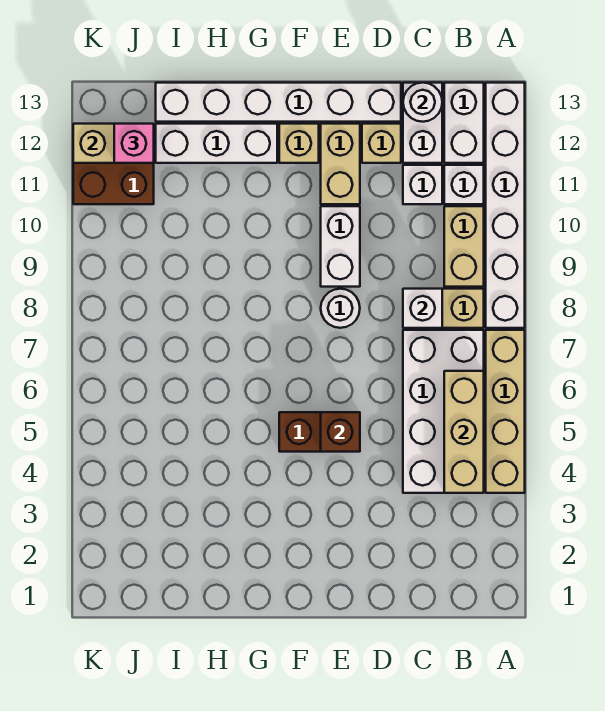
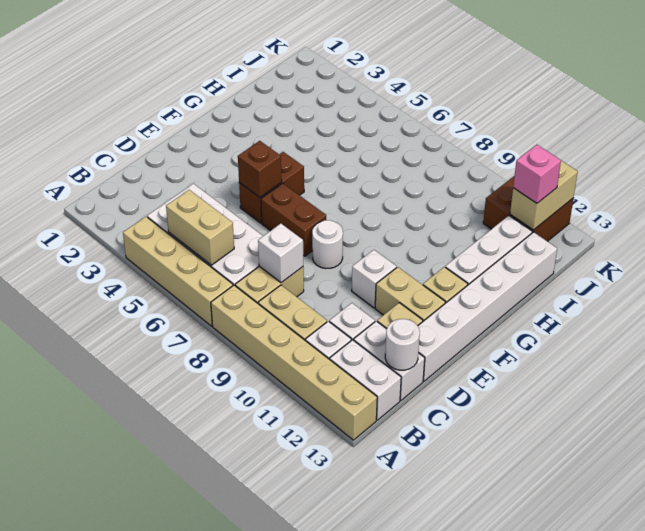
white 1x6 brick [486,83,525,328] -> tan 1x6 brick [211,285,377,440]
tan 1x3 brick [444,371,484,493] -> tan 1x2 brick [166,190,234,265]
none -> brown 1x2 brick [261,183,326,256]
white 1x2 brick [321,206,360,287] -> white 1x1 brick [352,250,397,308]

